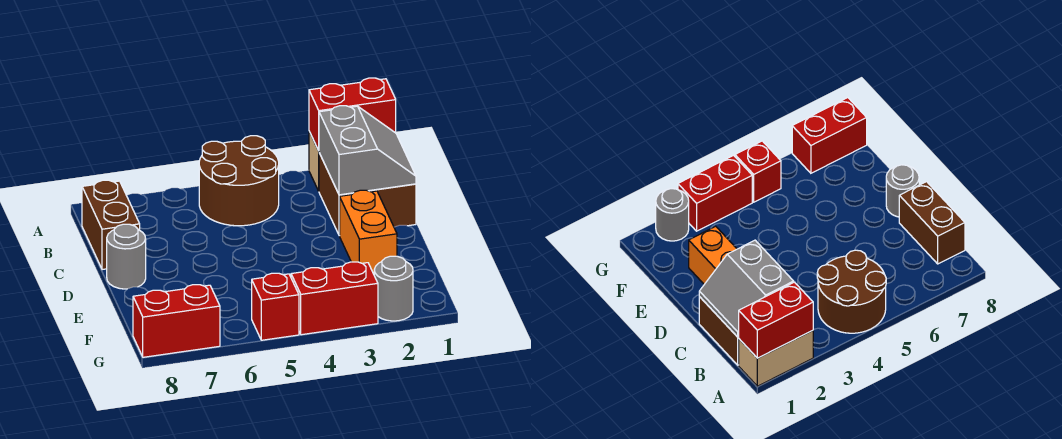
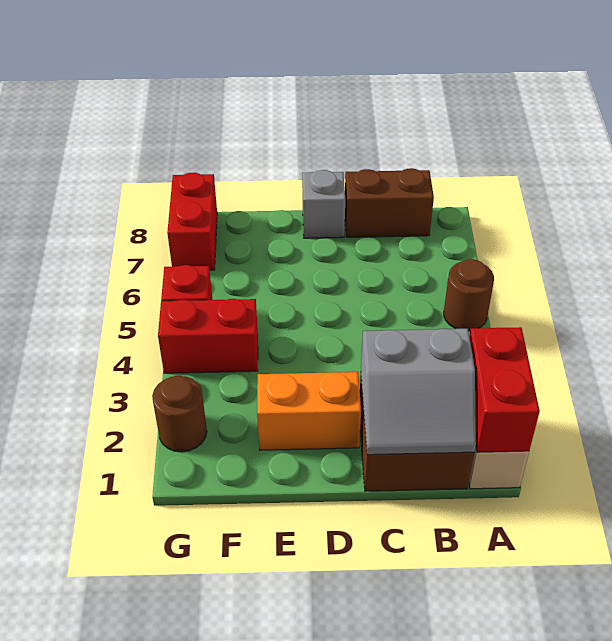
brown 2x2 round brick [199,136,279,226] -> brown 1x1 round brick [444,259,494,331]
grey 1x1 round brick [107,224,146,289] -> grey 1x1 brick [302,170,345,238]
grey 1x1 round brick [374,256,413,321] -> brown 1x1 round brick [152,376,207,452]
red 1x2 brick [291,262,378,335] -> red 1x2 brick turned to [158,299,258,373]

